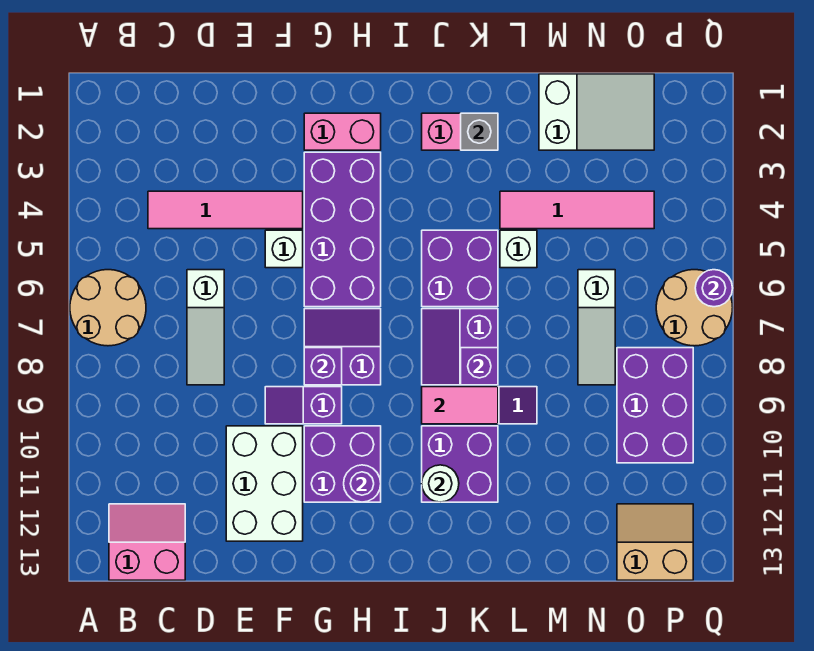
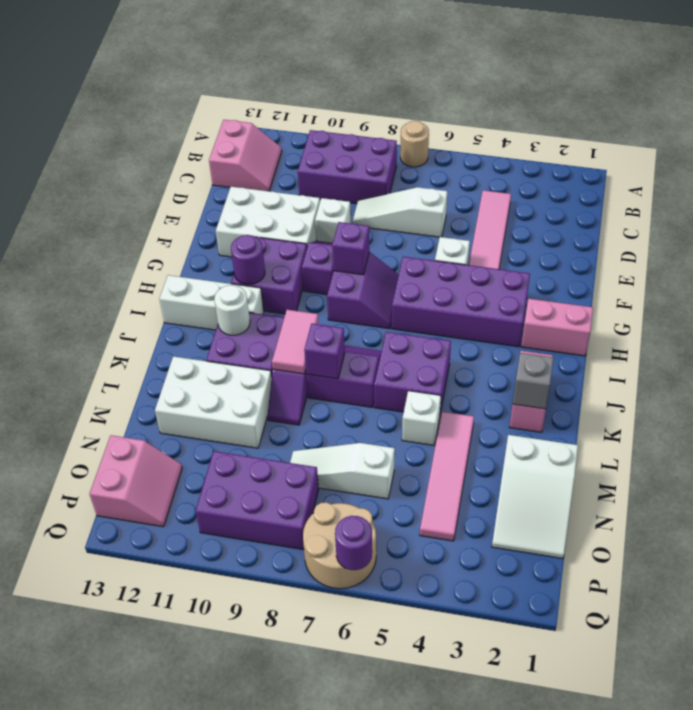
tan 2x2 round brick [70,270,146,346] -> tan 1x1 round brick [400,121,429,167]
none -> purple 2x3 brick [298,130,397,204]
none -> white 1x1 brick [315,198,351,243]
pink 1x2 brick [304,113,381,150] -> pink 1x2 brick turned to [521,299,593,356]
none -> white 1x3 brick [159,275,264,330]
none -> white 2x3 brick [155,356,272,448]
tan 2x2 slope [617,504,693,580] -> pink 2x2 slope [90,435,182,527]

